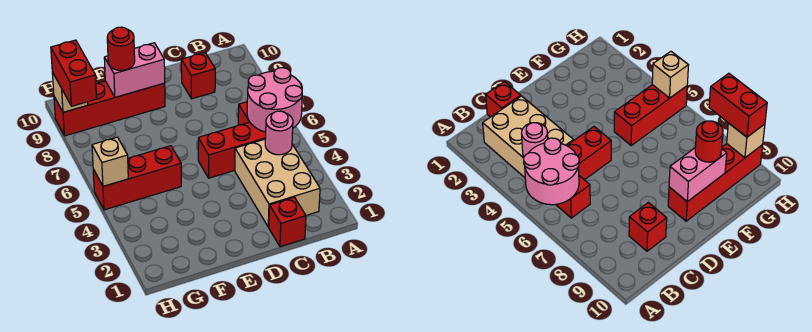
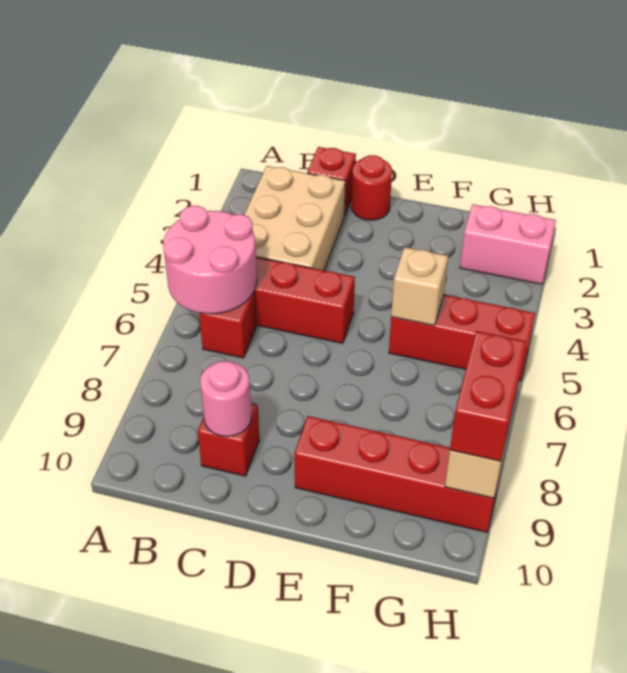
pink 1x1 round brick [265,111,293,155] -> pink 1x1 round brick moved to [200,361,252,437]
pink 1x2 brick [104,43,165,97] -> pink 1x2 brick moved to [460,204,556,284]
red 1x1 round brick [107,27,135,70] -> red 1x1 round brick moved to [351,155,392,220]
tan 1x1 brick [92,137,128,186] -> tan 1x1 brick moved to [391,247,448,326]

